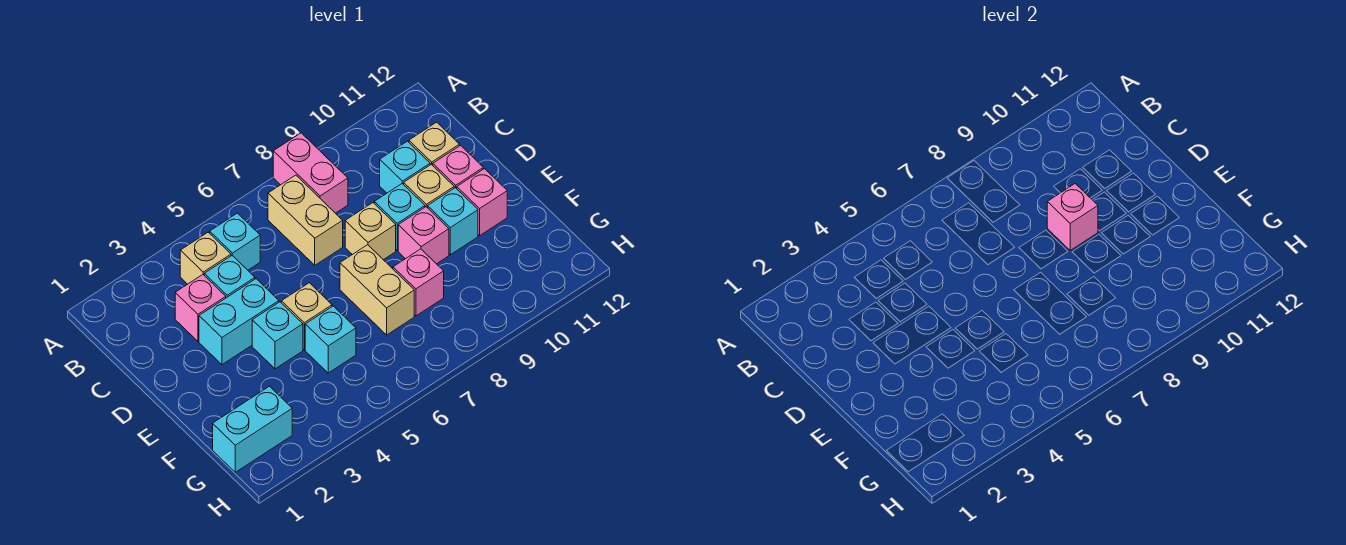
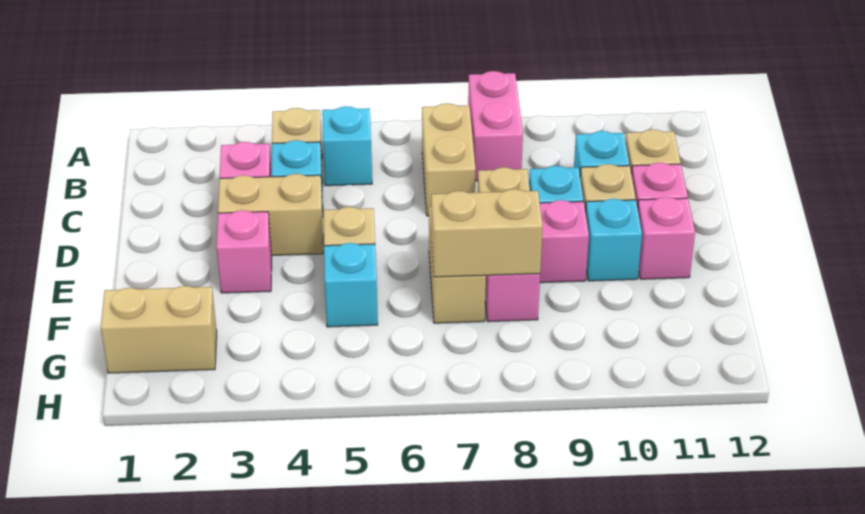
cyan 1x2 brick [199,279,279,365] -> tan 1x2 brick [218,174,323,255]
pink 1x1 brick [1047,184,1098,250] -> pink 1x1 brick moved to [216,210,272,293]
cyan 1x1 brick [252,302,303,369] -> none
none -> tan 1x2 brick [431,189,543,277]
cyan 1x2 brick [213,386,292,472] -> tan 1x2 brick [101,286,217,373]

